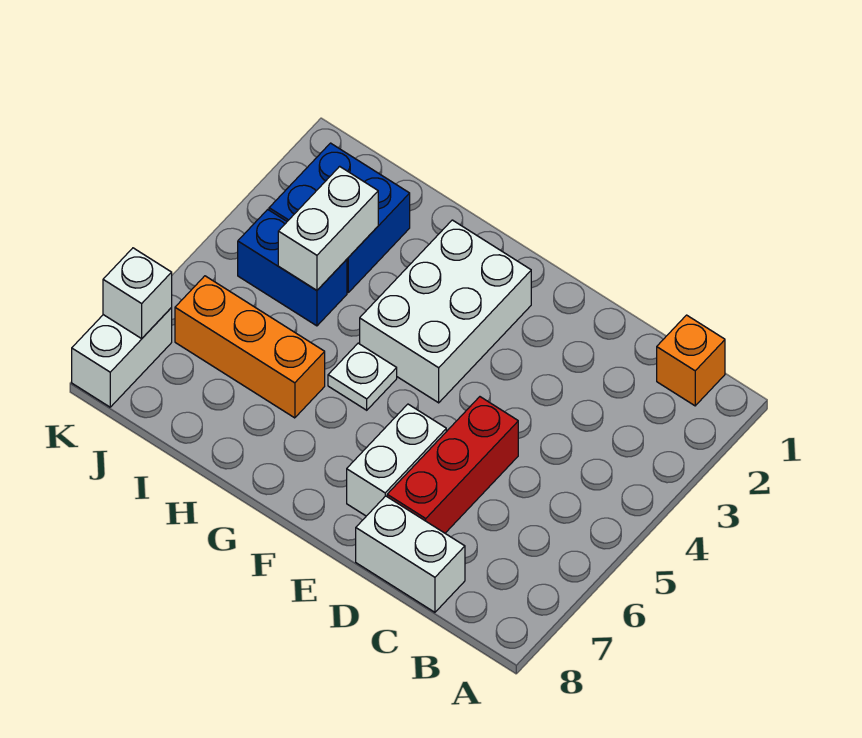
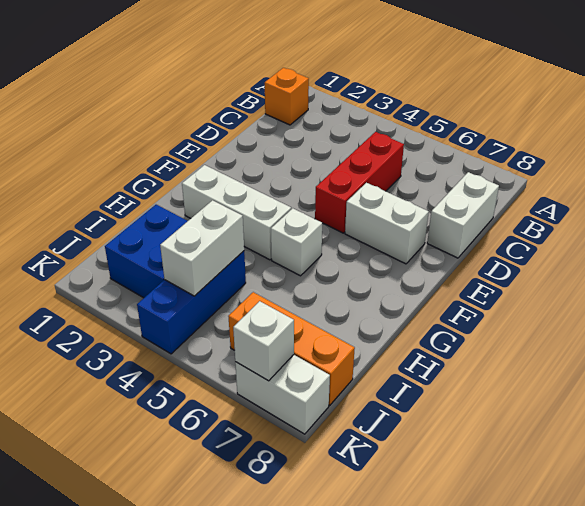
red 1x3 brick [387,397,518,533] -> red 1x3 brick turned to [315,132,404,233]
white 2x3 brick [360,220,531,403] -> white 1x3 brick [182,165,291,260]
white 1x1 plate [328,343,397,410] -> white 1x1 brick [271,208,322,276]
orange 1x3 brick [175,276,325,418] -> orange 1x3 brick turned to [228,292,355,405]
white 1x2 brick [278,166,378,290] -> white 1x2 brick turned to [160,200,244,296]
blue 1x2 brick [238,210,347,326] -> blue 1x3 brick [137,251,246,354]

